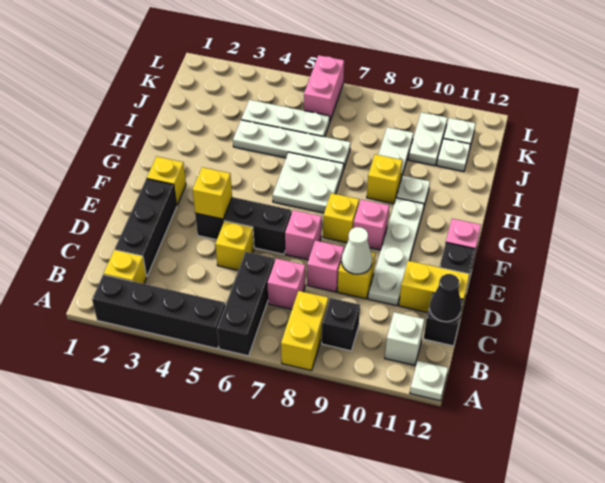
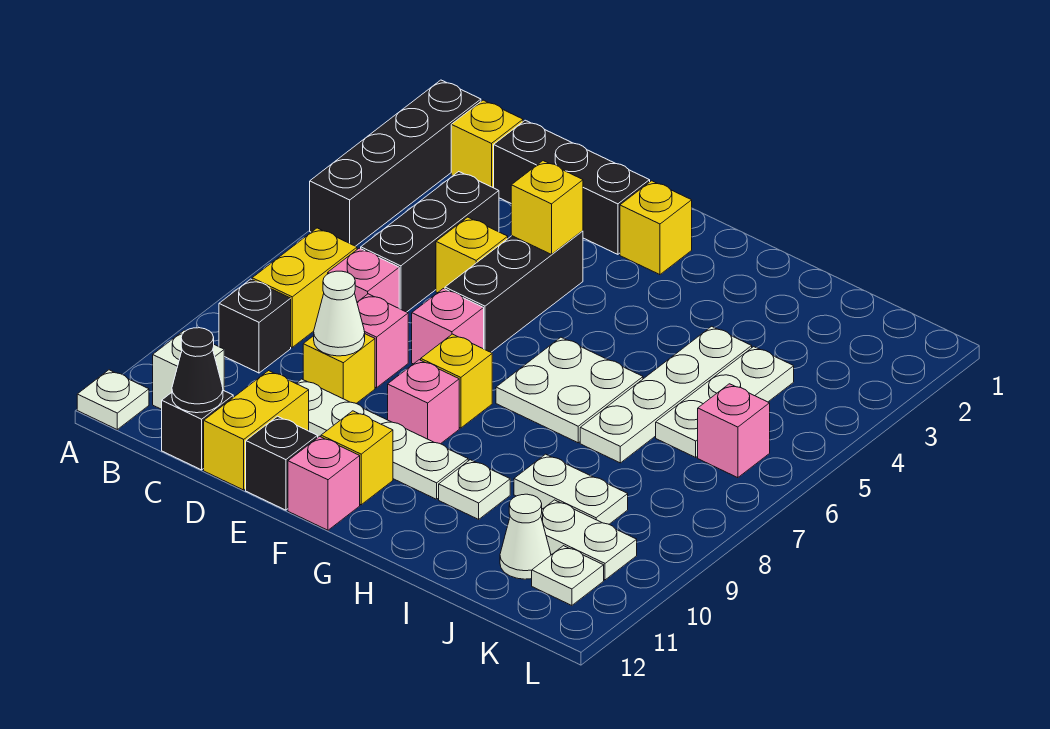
black 1x3 brick [217,252,275,356] -> black 1x3 brick turned to [361,172,499,312]
yellow 1x2 brick [281,291,328,371] -> yellow 1x2 brick turned to [252,228,357,347]
yellow 1x1 brick [367,154,403,204] -> yellow 1x1 brick moved to [321,411,393,505]
white 1x1 plate [437,139,470,172] -> white 1x1 cone [500,494,551,579]
pink 1x2 brick [304,55,344,121] -> pink 1x1 brick [698,384,770,478]

